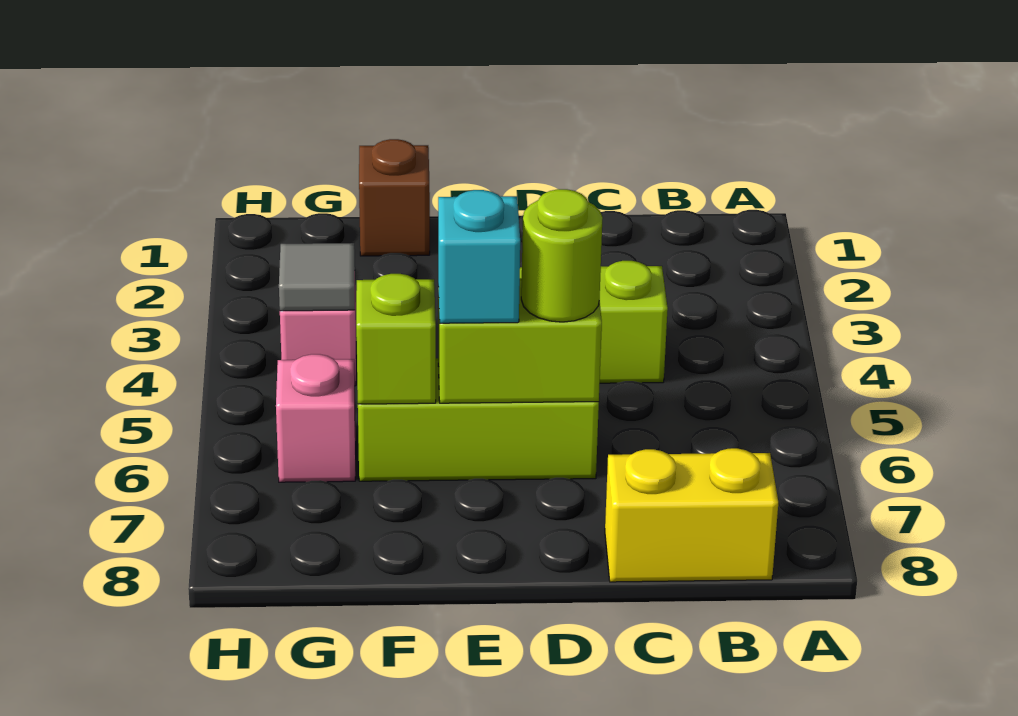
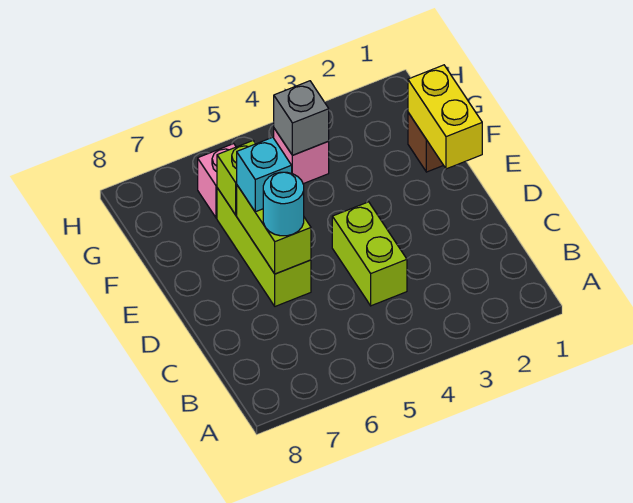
yellow 1x2 brick [605,448,778,582] -> yellow 1x2 brick moved to [408,65,482,169]
lime 1x1 round brick [521,189,603,322] -> cyan 1x1 round brick [263,172,304,236]
grey 1x1 tile [279,243,355,311] -> grey 1x1 brick [274,81,329,155]

